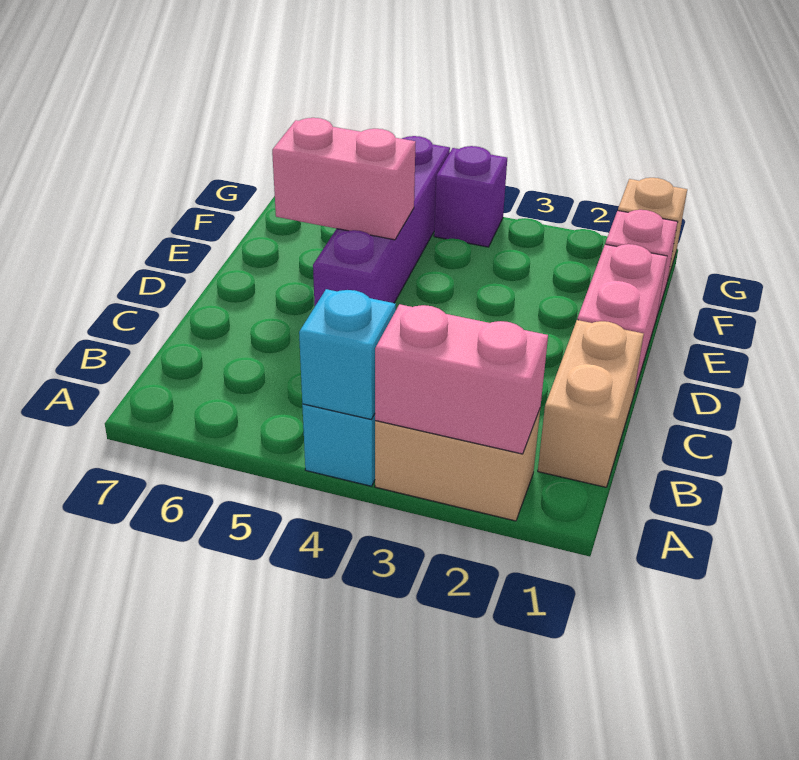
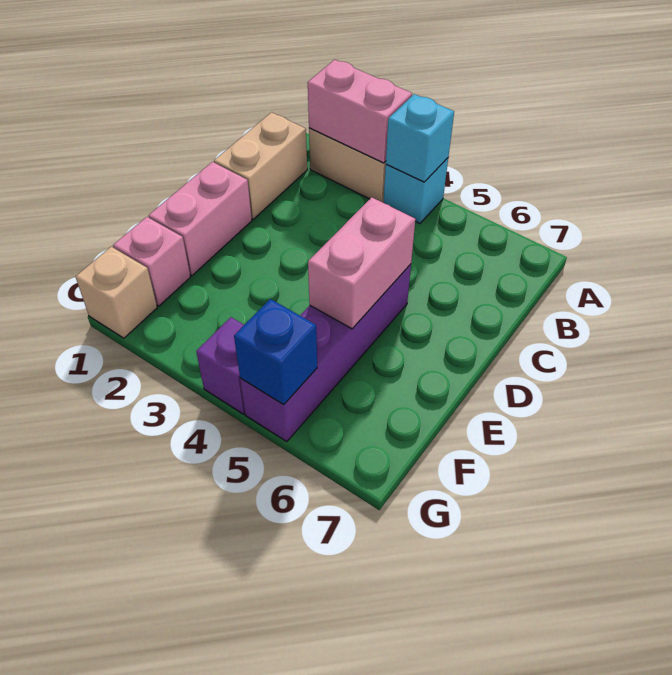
pink 1x2 brick [272,118,416,240] -> pink 1x2 brick turned to [308,197,415,329]
none -> blue 1x1 brick [234,299,317,405]

